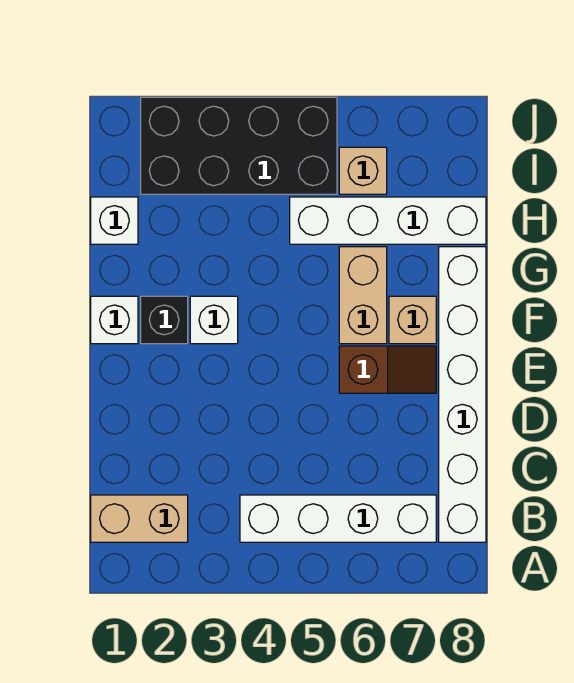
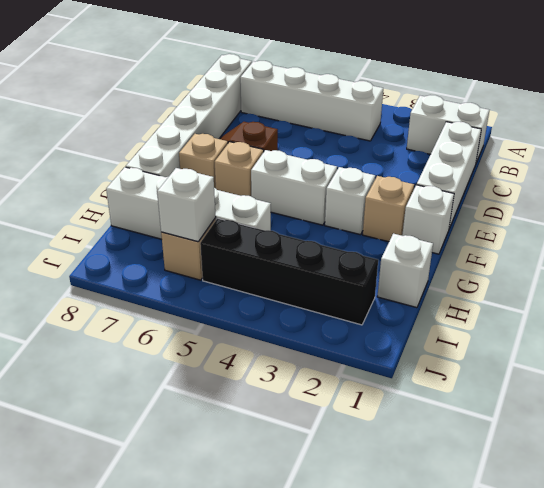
tan 1x2 brick [91,495,188,542] -> white 1x2 brick [407,95,489,163]
none -> white 1x3 brick [417,122,481,228]
black 1x1 brick [141,296,188,344] -> tan 1x1 brick [363,176,414,242]
none -> white 1x2 brick [251,150,337,225]
tan 1x2 brick [339,247,387,344] -> tan 1x1 brick [215,142,264,196]
black 2x4 brick [141,97,337,194] -> black 1x4 brick [200,218,378,325]
none -> white 1x1 brick [157,168,216,242]

